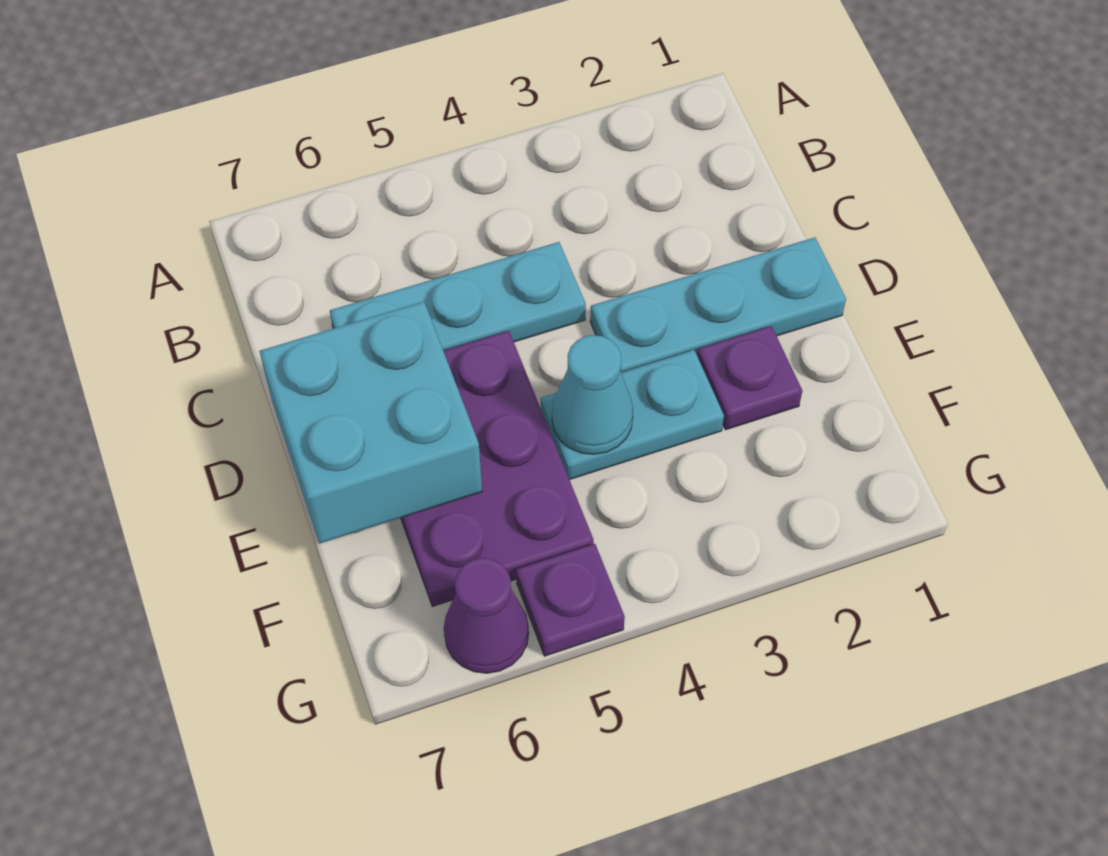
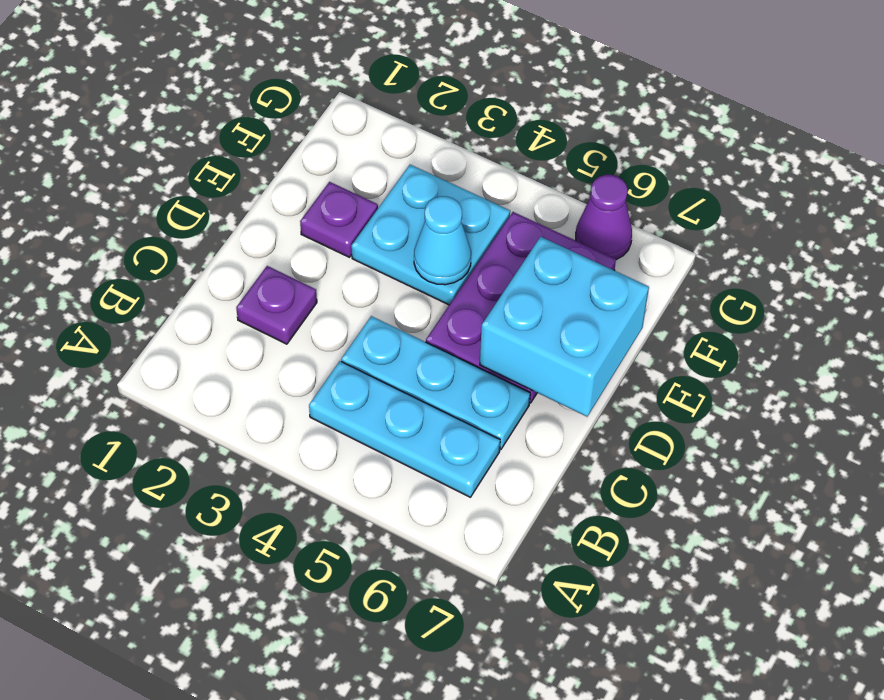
cyan 1x3 plate [590,237,846,372] -> cyan 1x3 plate moved to [309,361,500,497]
cyan 1x2 plate [541,350,724,480] -> cyan 2x2 plate [351,165,510,305]
purple 1x1 plate [516,544,625,656] -> purple 1x1 plate moved to [236,266,317,344]

